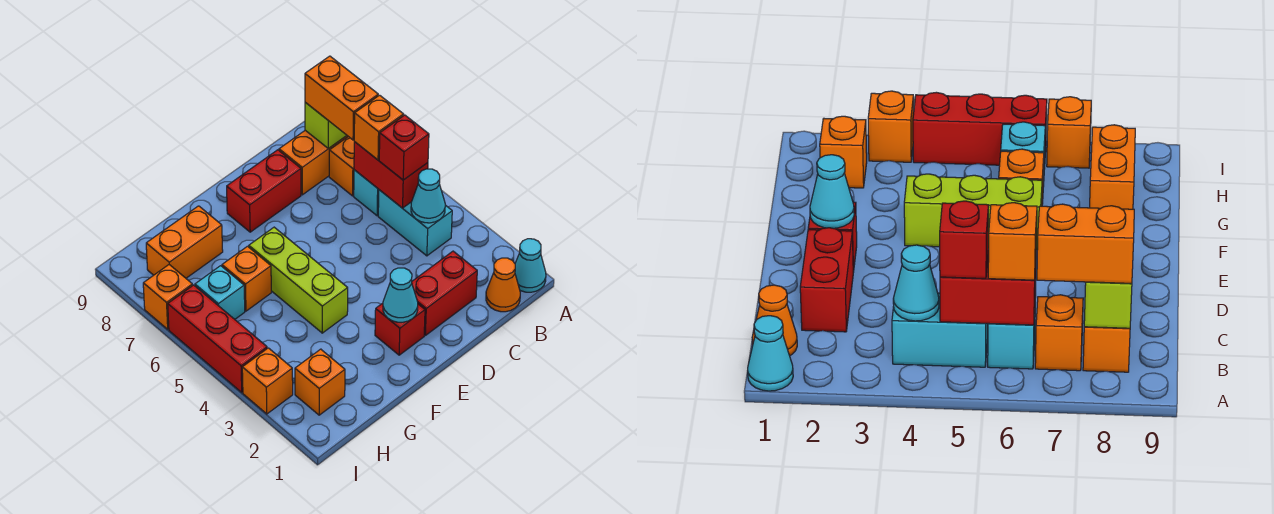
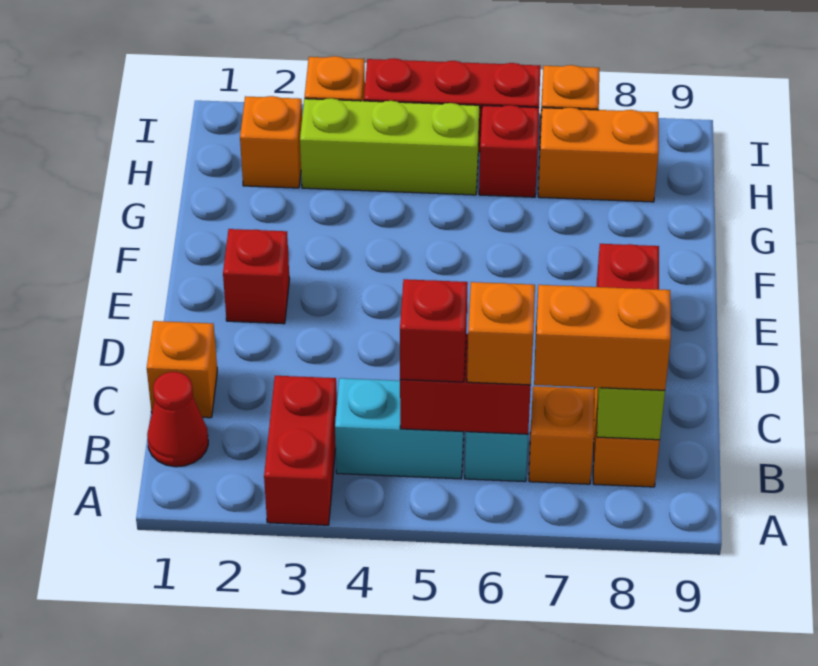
cyan 1x1 cone [515,239,546,292] -> none
orange 1x1 cone [486,258,520,312] -> red 1x1 cone [147,372,208,467]
cyan 1x1 cone [411,169,445,223] -> none
red 1x2 brick [412,251,477,335] -> red 1x2 brick moved to [264,376,337,525]
cyan 1x1 cone [383,268,418,322] -> none
lime 1x3 brick [249,227,348,333] -> lime 1x3 brick moved to [300,98,480,195]
orange 1x1 brick [222,246,271,311] -> orange 1x1 brick moved to [147,321,217,418]
orange 1x2 brick [146,206,223,278] -> orange 1x2 brick turned to [538,107,659,202]
cyan 1x1 brick [195,266,245,319] -> red 1x1 brick [479,105,539,197]

